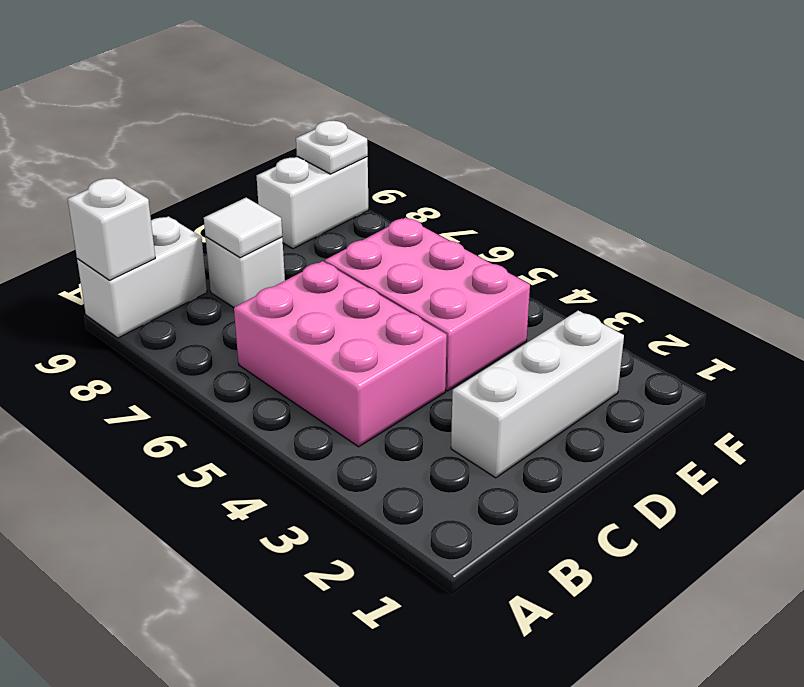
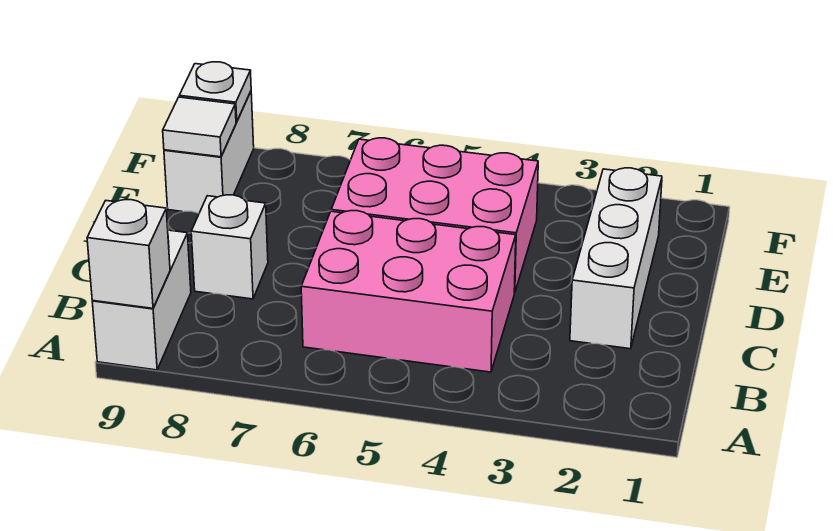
white 1x1 tile [204,198,282,258] -> white 1x1 tile moved to [163,97,236,157]

